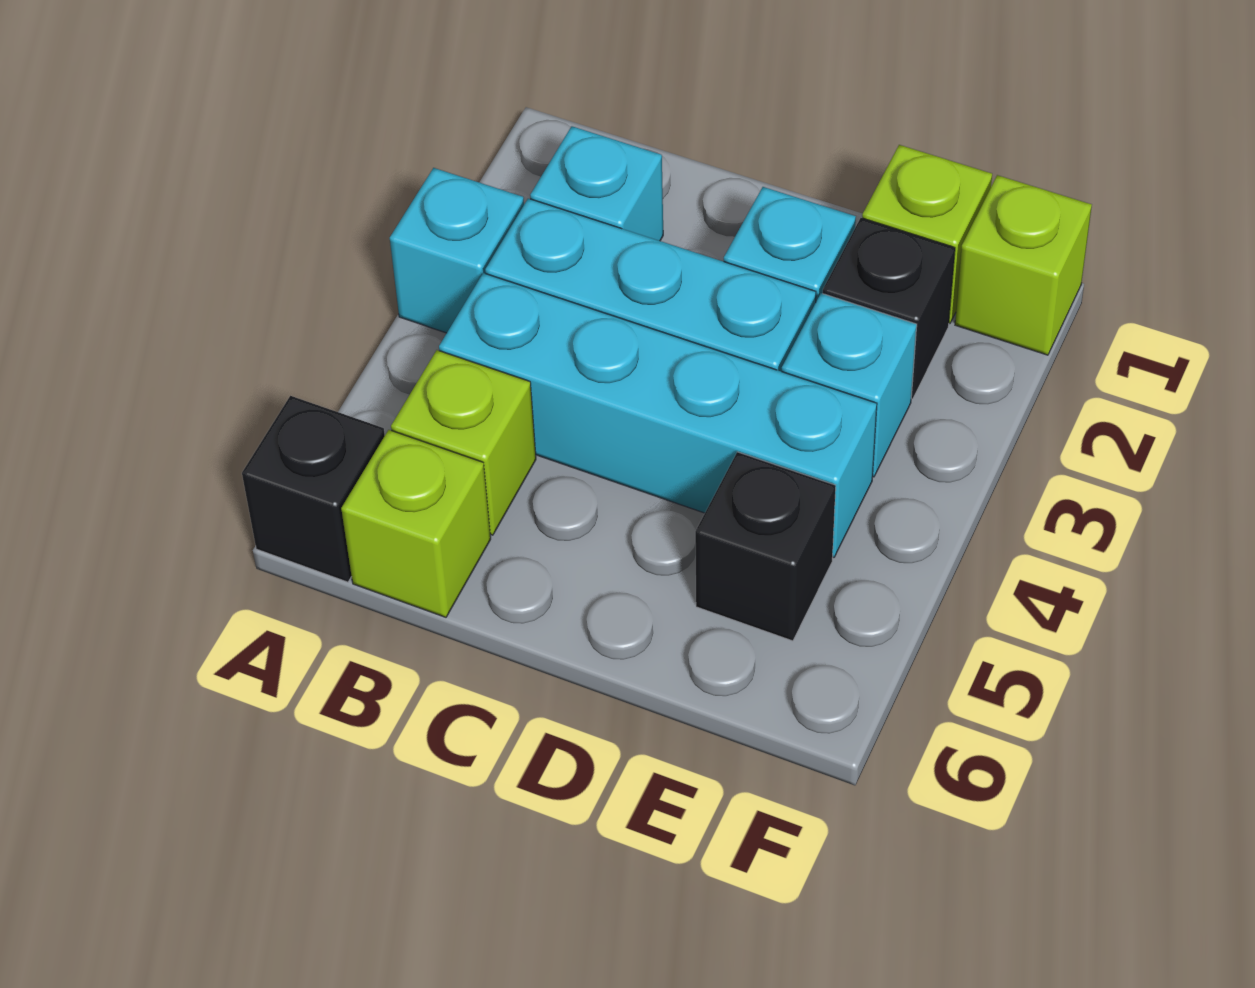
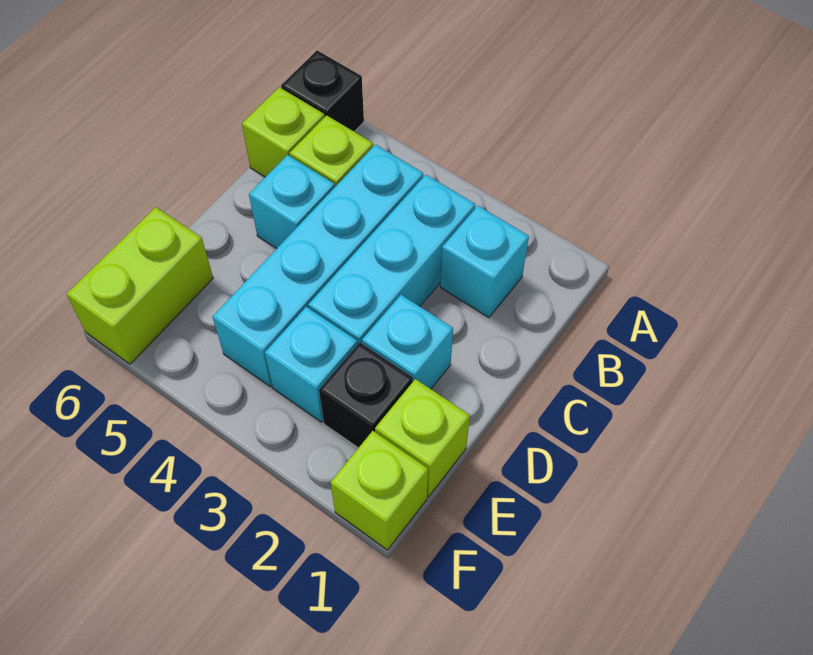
cyan 1x1 brick [390,168,524,333] -> cyan 1x1 brick moved to [249,155,335,249]
black 1x1 brick [695,452,836,641] -> none
none -> lime 1x2 brick [67,207,213,364]

